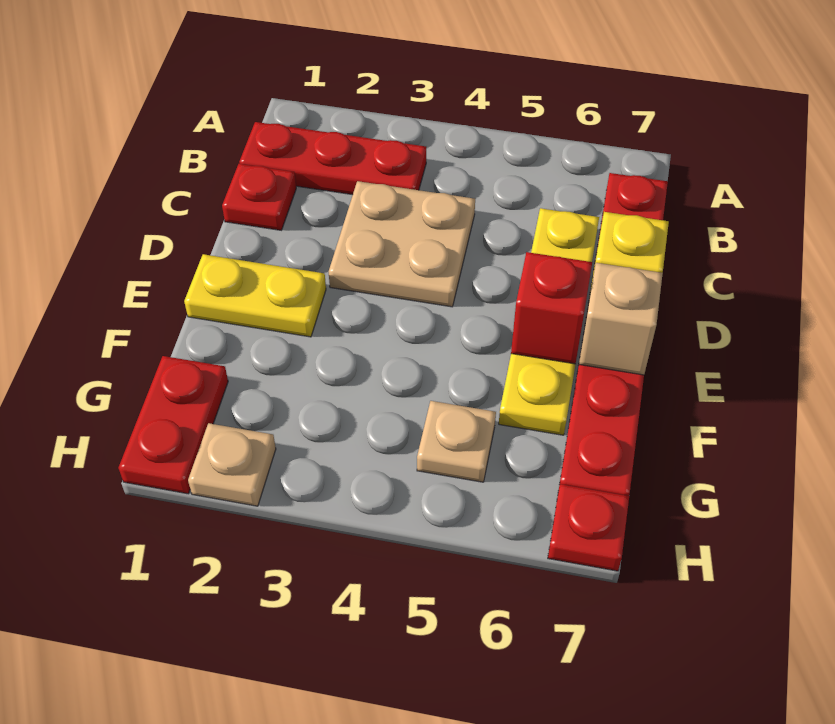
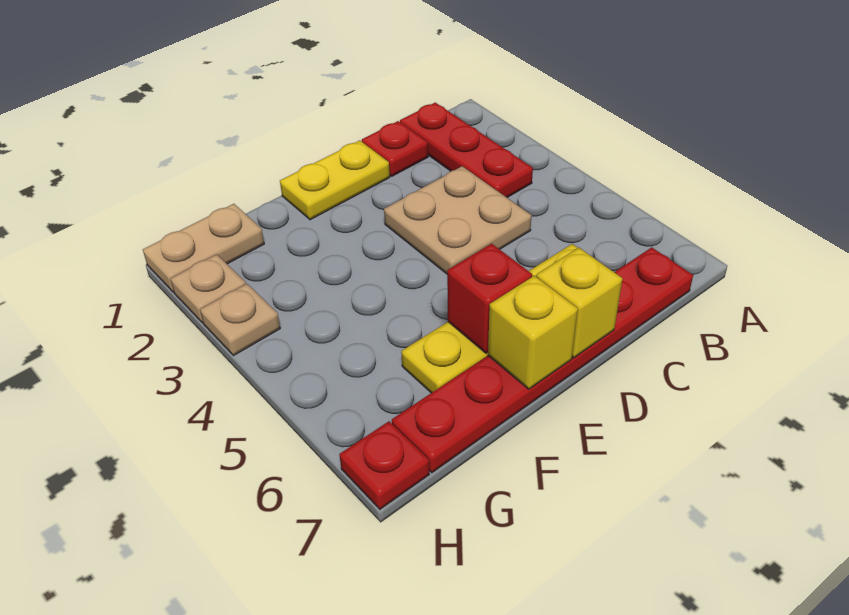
yellow 1x2 plate [184,254,326,337] -> yellow 1x2 plate turned to [280,140,390,220]
tan 1x1 brick [579,263,663,375] -> yellow 1x1 brick [488,276,578,389]
red 1x2 plate [118,356,228,494] -> tan 1x2 plate [143,204,264,292]
tan 1x1 plate [417,401,496,482] -> tan 1x1 plate moved to [200,284,280,356]

